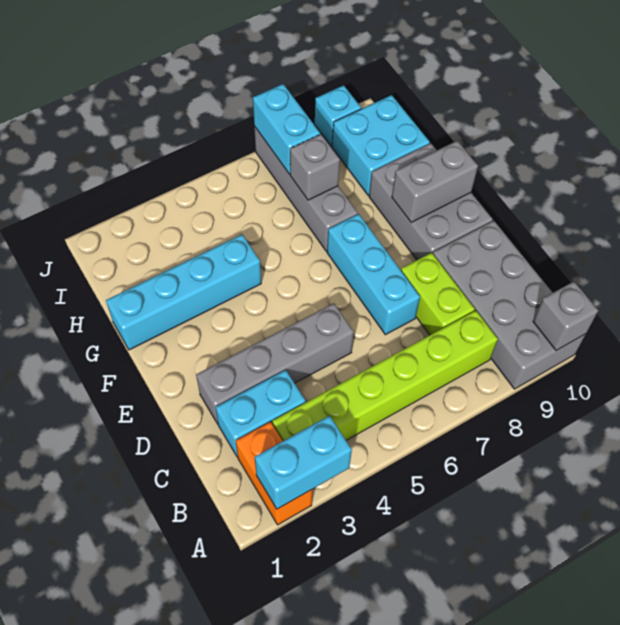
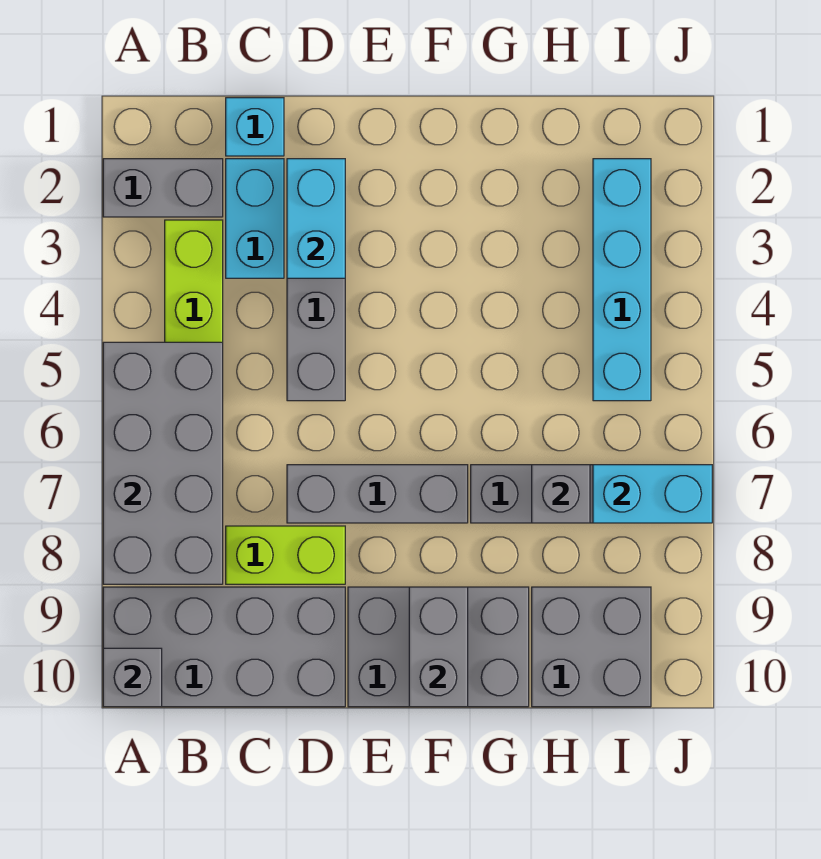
orange 1x2 brick [236,422,313,525] -> grey 1x2 brick [103,159,223,217]
cyan 1x2 brick [255,416,352,509] -> cyan 1x2 brick moved to [287,159,345,278]
none -> grey 2x4 brick [103,342,223,584]
cyan 1x3 brick [327,214,420,335] -> grey 1x3 brick [287,465,468,523]
cyan 1x4 brick [106,235,261,350] -> cyan 1x4 brick moved to [593,159,651,401]
cyan 2x2 brick [332,95,430,195] -> grey 2x2 brick [532,587,651,707]
cyan 1x1 brick [315,85,361,147] -> cyan 1x1 brick moved to [226,98,284,156]

